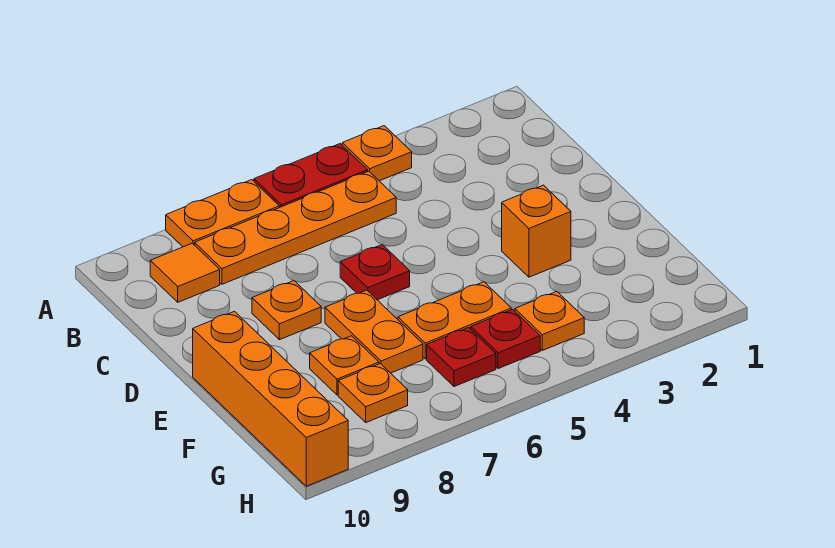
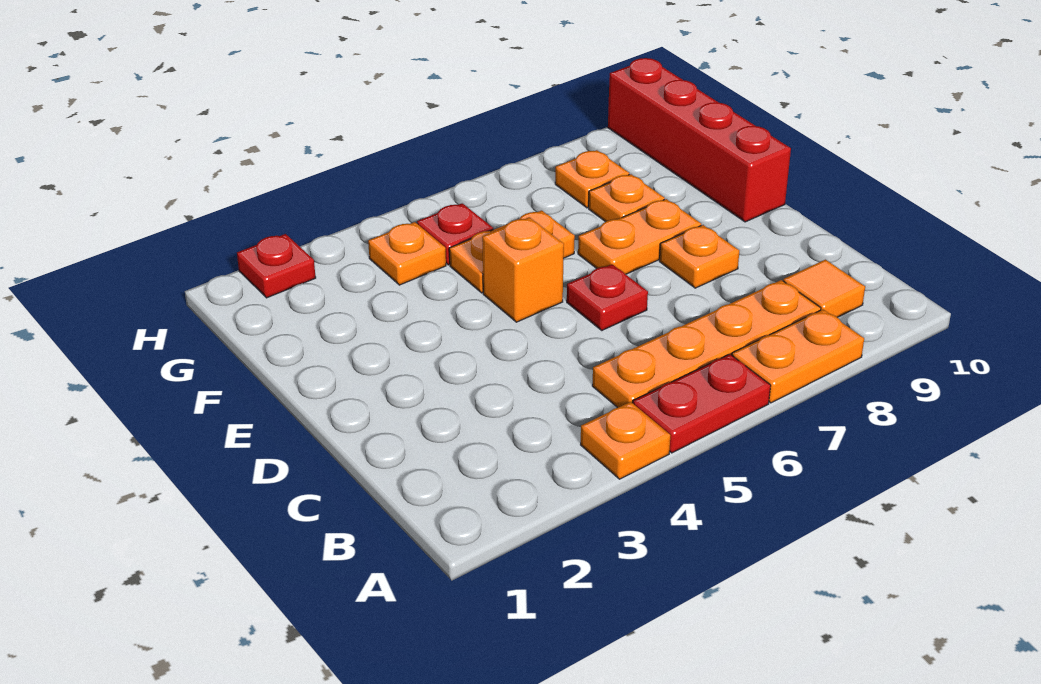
orange 1x1 brick [502,185,571,277] -> orange 1x1 brick moved to [482,217,564,322]
orange 1x2 plate [325,290,423,373] -> orange 1x2 plate turned to [578,199,701,274]
orange 1x4 brick [193,311,348,486] -> red 1x4 brick [608,58,791,222]
red 1x1 plate [427,328,496,387] -> red 1x1 plate moved to [237,234,316,298]

